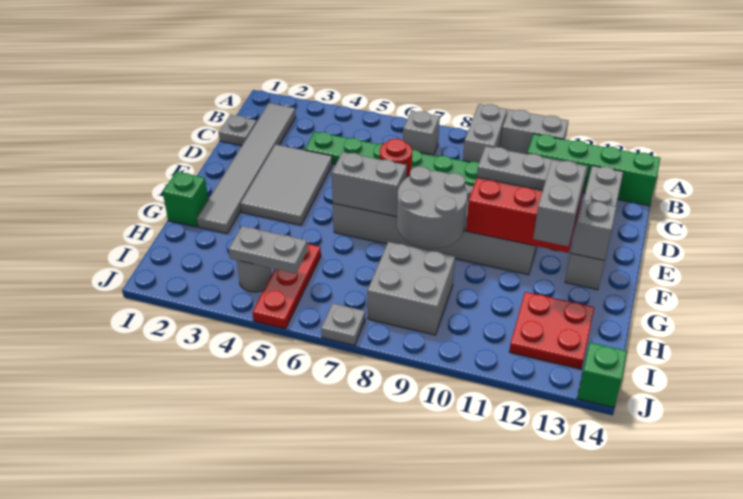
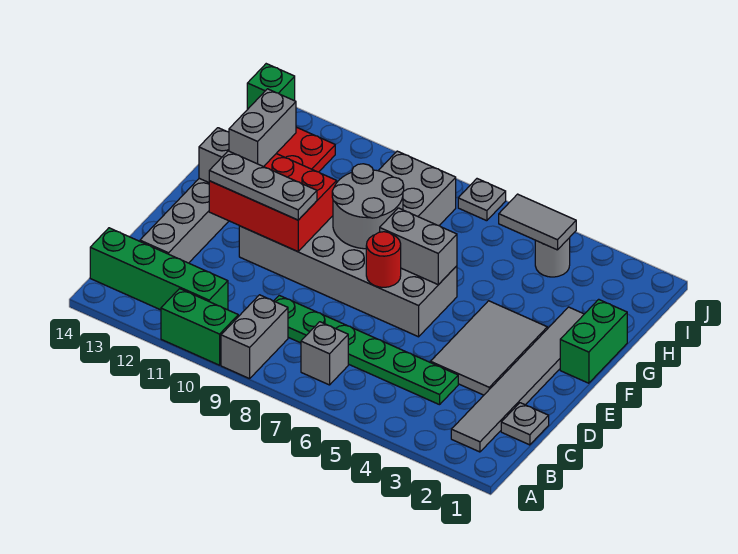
grey 1x2 brick [500,110,568,154] -> green 1x2 brick [161,289,238,365]
green 1x1 brick [163,172,208,227] -> green 1x2 brick [560,299,627,383]
red 1x3 plate [252,244,321,329] -> none
grey 1x2 plate [229,226,308,274] -> grey 1x2 tile [499,194,576,250]

